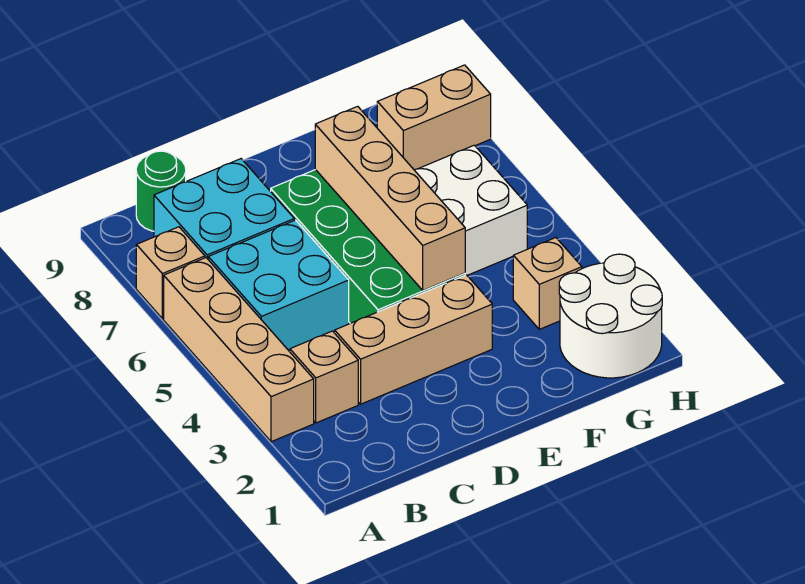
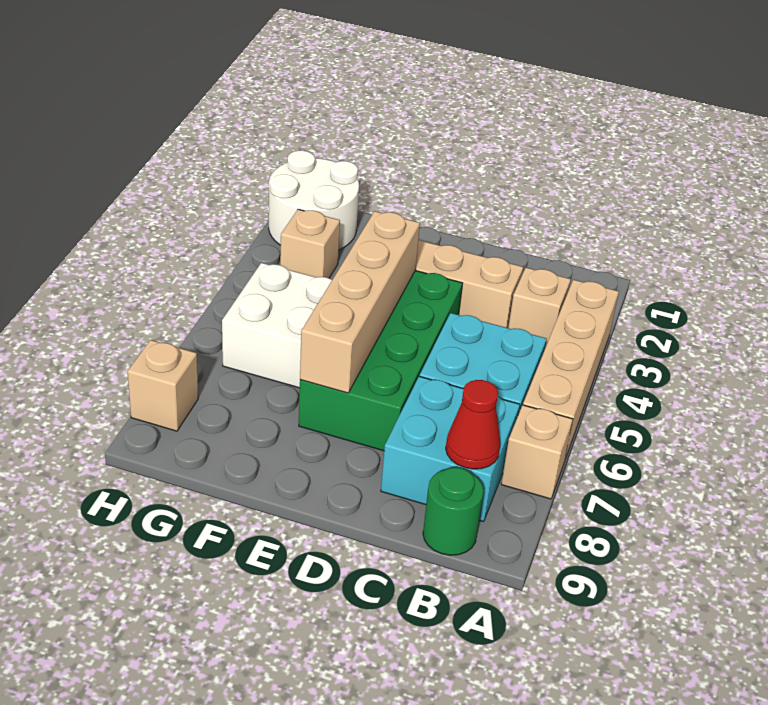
none -> red 1x1 cone [446,380,501,469]
tan 1x2 brick [377,65,491,170] -> tan 1x1 brick [127,340,198,431]

